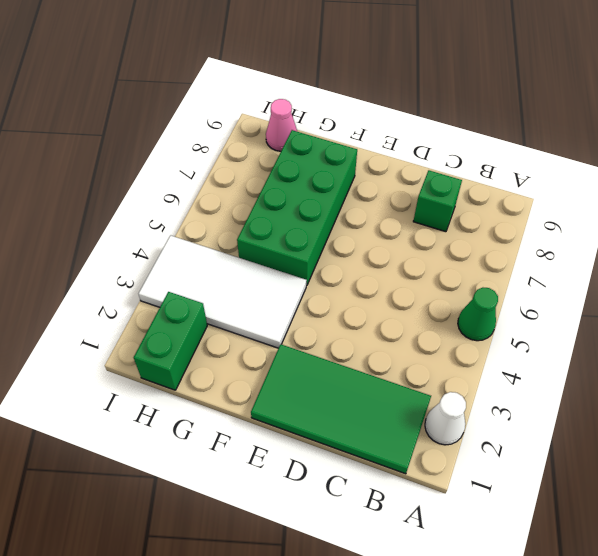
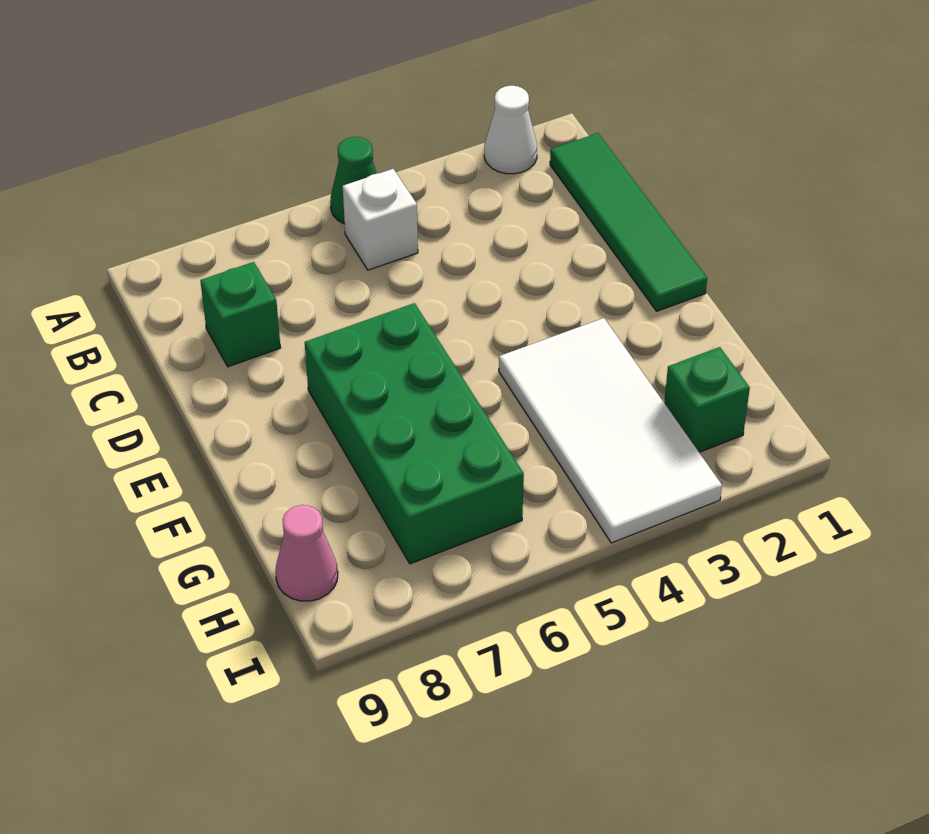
green 2x4 tile [251,344,431,474] -> green 1x4 tile [550,133,707,311]
none -> white 1x1 brick [343,169,418,270]
green 2x4 brick [237,130,357,286] -> green 2x4 brick turned to [305,303,524,564]
green 1x2 brick [134,292,207,390] -> green 1x1 brick [664,347,750,452]

